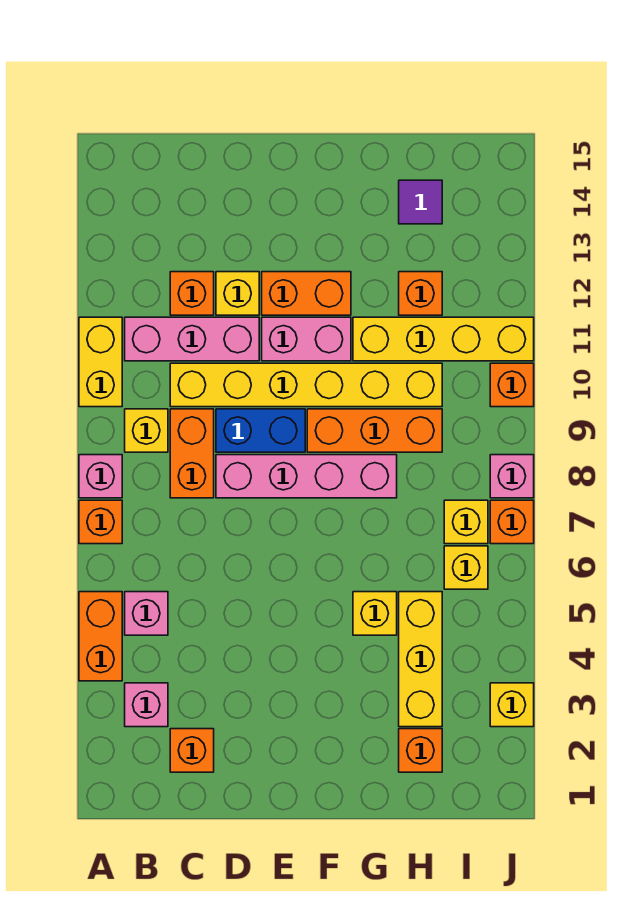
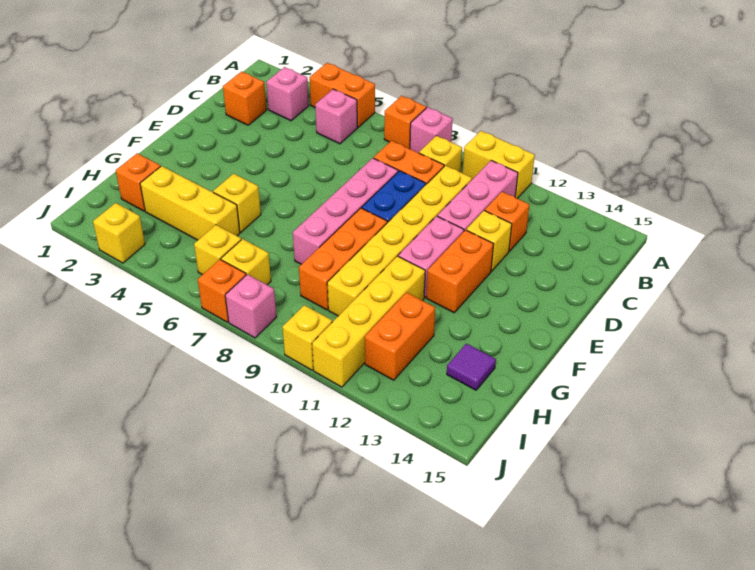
orange 1x1 brick [399,272,442,315] -> orange 1x2 brick [365,293,435,380]
orange 1x1 brick [490,363,534,407] -> yellow 1x1 brick [283,305,332,370]

